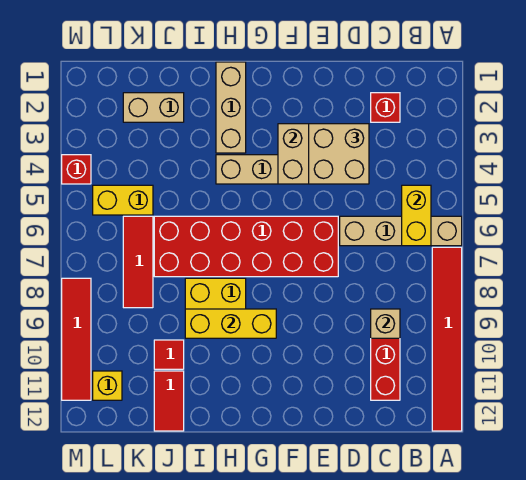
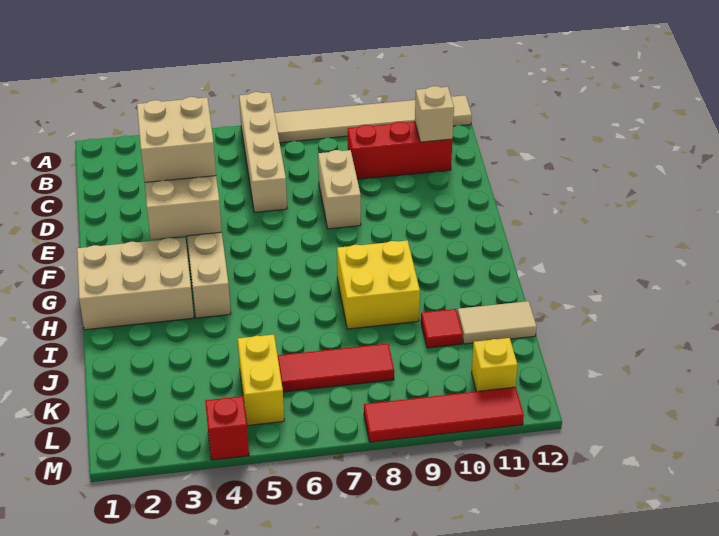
red 1x6 tile [432,247,462,431] -> tan 1x6 tile [274,95,472,143]
yellow 1x2 brick [402,185,431,246] -> none
red 1x1 brick [371,93,400,122] -> none
tan 1x1 brick [371,309,400,338] -> tan 1x1 brick moved to [415,86,454,142]
red 2x6 brick [154,216,338,277] -> none
yellow 1x3 brick [185,309,276,338] -> none
tan 1x3 brick [216,62,246,153] -> tan 2x3 brick [77,238,194,330]
tan 1x2 brick [123,93,184,122] -> tan 1x2 brick moved to [318,150,361,229]
red 1x2 tile [154,371,184,431] -> tan 1x2 tile [458,301,537,344]

